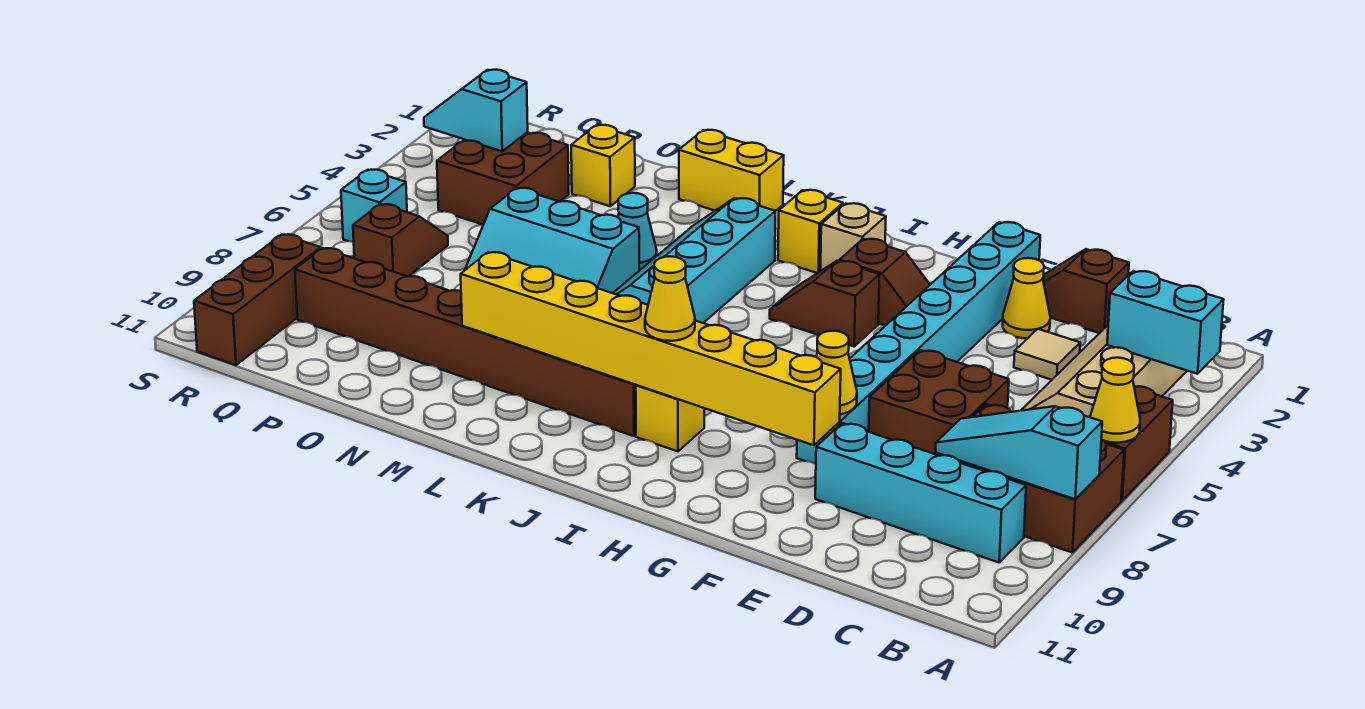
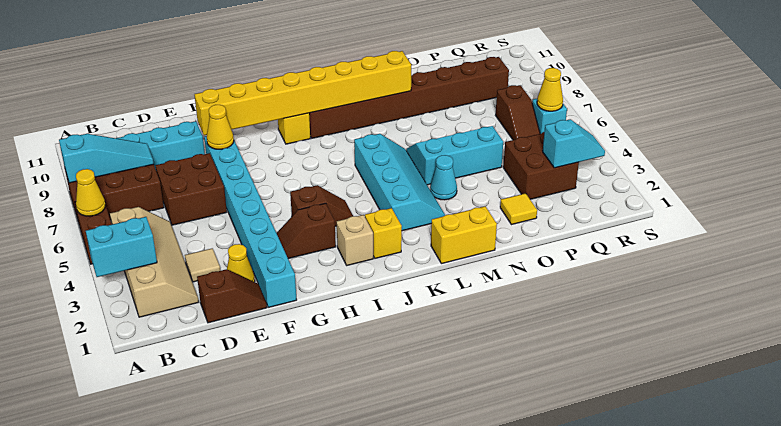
yellow 1x1 cone [645,256,695,341] -> yellow 1x1 cone moved to [537,68,563,111]
yellow 1x1 brick [571,125,635,206] -> yellow 1x1 tile [500,193,537,225]
brown 1x3 brick [194,234,321,365] -> none

